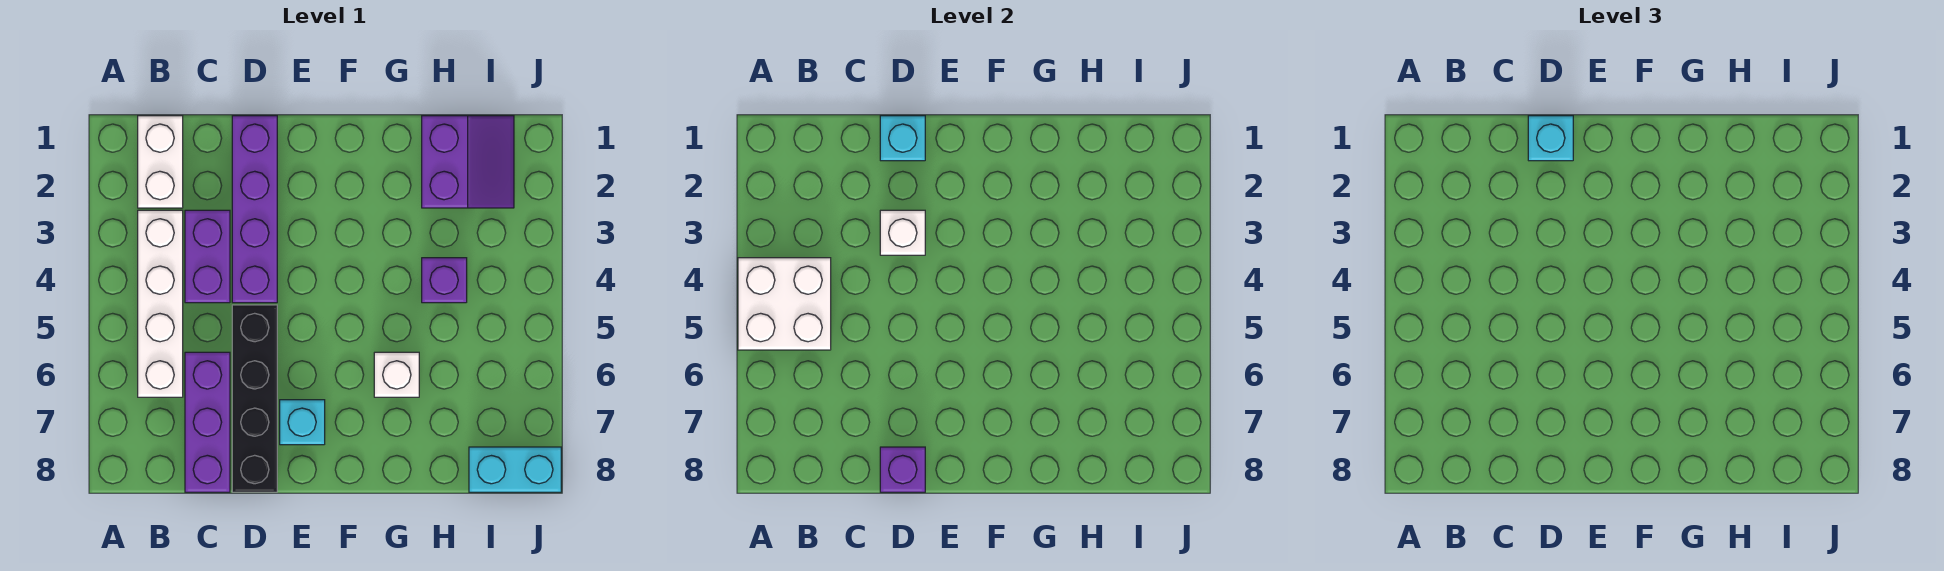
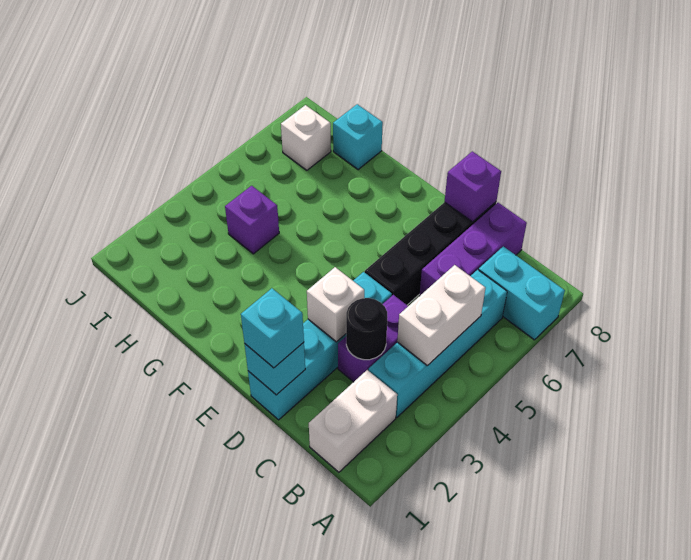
white 2x2 brick [738,258,831,350] -> white 1x2 brick [397,265,485,366]
white 1x4 brick [138,210,183,397] -> cyan 1x4 brick [369,270,507,417]
none -> black 1x1 round brick [346,298,387,360]
purple 1x4 brick [232,116,277,303] -> cyan 1x4 brick [248,272,392,420]
cyan 1x1 brick [280,400,325,445] -> cyan 1x1 brick moved to [333,104,383,170]
white 1x1 brick [374,352,419,397] -> white 1x1 brick moved to [281,105,331,170]
purple 2x2 slope [422,116,514,208] -> none
cyan 1x2 brick [469,447,561,492] -> cyan 1x2 brick moved to [479,246,565,340]

